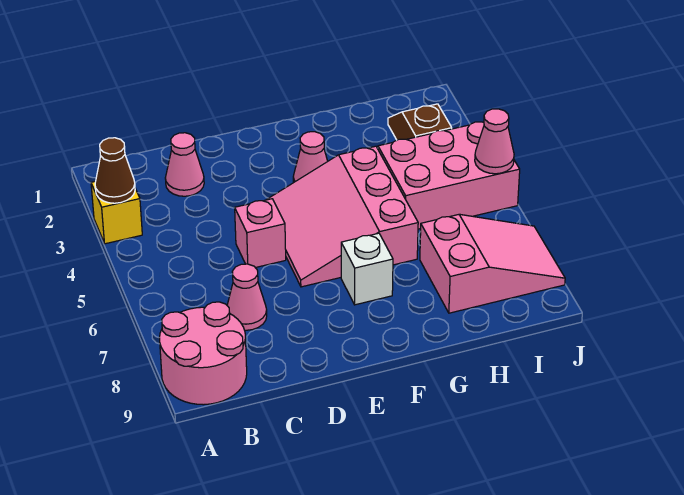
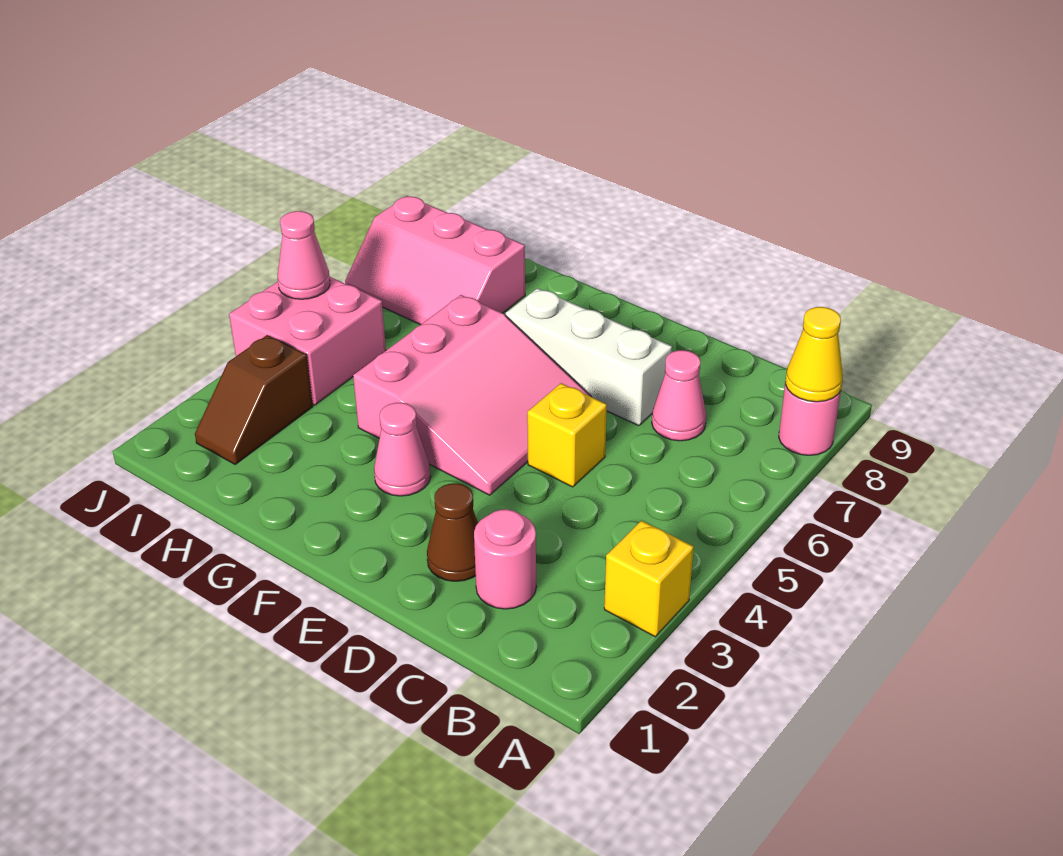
brown 1x1 cone [95,138,135,203] -> brown 1x1 cone moved to [427,483,478,581]
pink 2x2 round brick [159,302,247,405] -> pink 1x1 round brick [779,381,841,455]
none -> yellow 1x1 cone [785,307,843,402]
pink 1x1 cone [165,133,204,196] -> pink 1x1 round brick [474,509,536,609]
pink 1x1 brick [235,199,286,268] -> yellow 1x1 brick [527,383,607,487]
white 1x1 brick [341,233,393,305] -> white 1x3 brick [506,288,672,426]
pink 2x3 brick [378,122,520,229] -> pink 2x2 brick [229,276,386,405]
pink 2x3 slope [420,214,565,313] -> pink 2x3 slope turned to [345,196,525,325]

